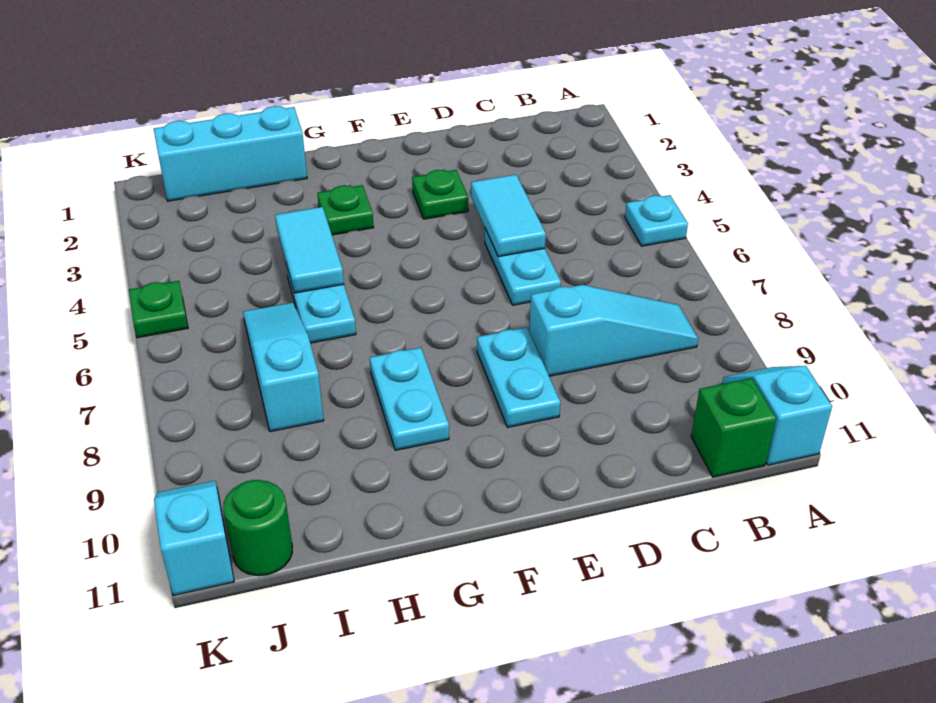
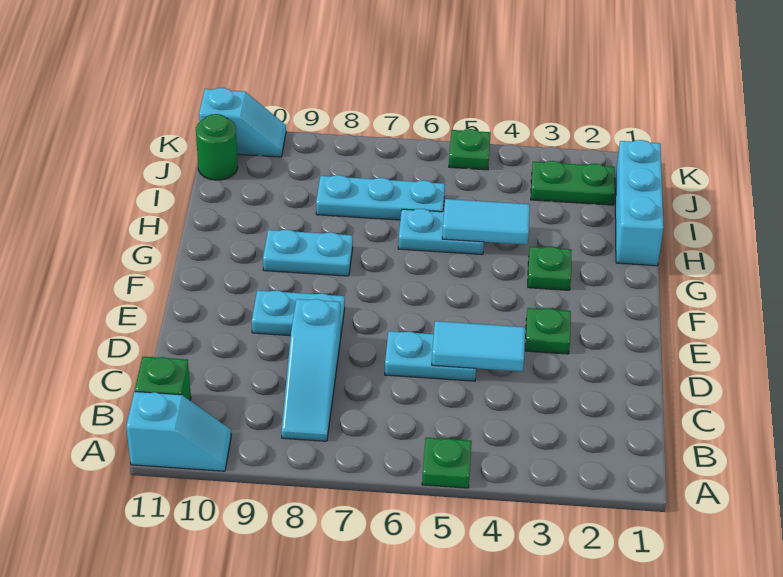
cyan 1x1 plate [625,195,688,246] -> green 1x1 plate [422,437,472,488]
cyan 1x3 slope [243,303,324,432] -> cyan 1x3 plate [316,175,445,220]
none -> green 1x2 plate [531,161,615,205]

